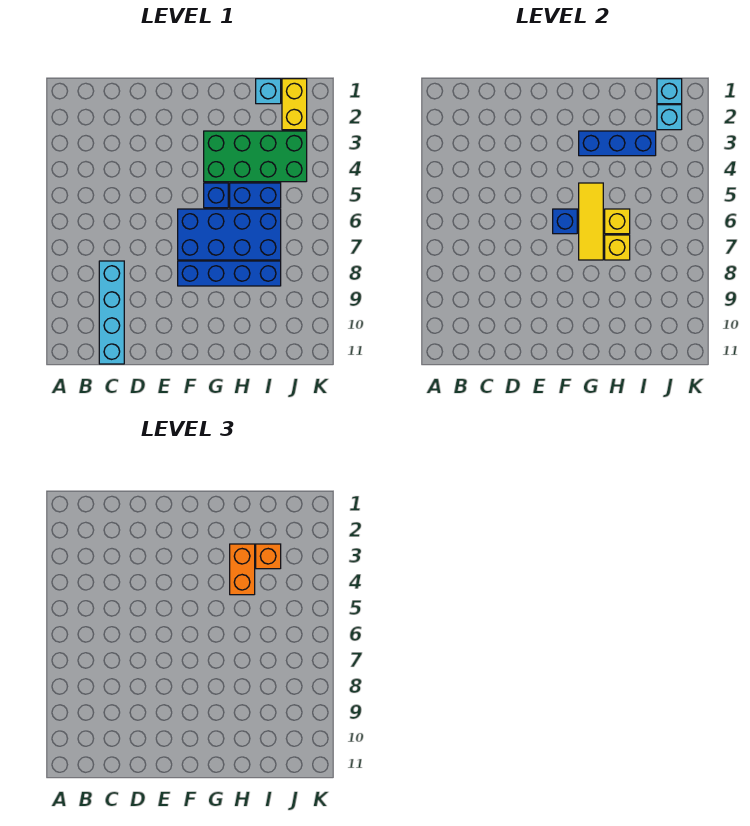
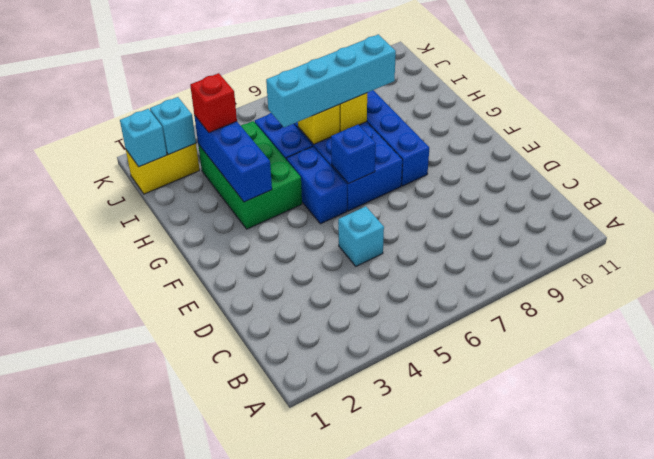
cyan 1x4 brick [99,261,124,364] -> cyan 1x4 brick moved to [266,34,396,127]
green 2x4 brick [204,131,307,182] -> green 2x3 brick [198,121,302,229]
blue 1x1 brick [204,183,228,208] -> blue 1x2 brick [286,146,347,224]
yellow 1x3 tile [579,183,603,260] -> none
orange 1x2 brick [230,544,255,595] -> none
cyan 1x1 brick [256,79,281,104] -> cyan 1x1 brick moved to [338,206,384,266]
orange 1x1 brick [256,544,281,569] -> red 1x1 brick [190,73,237,133]

